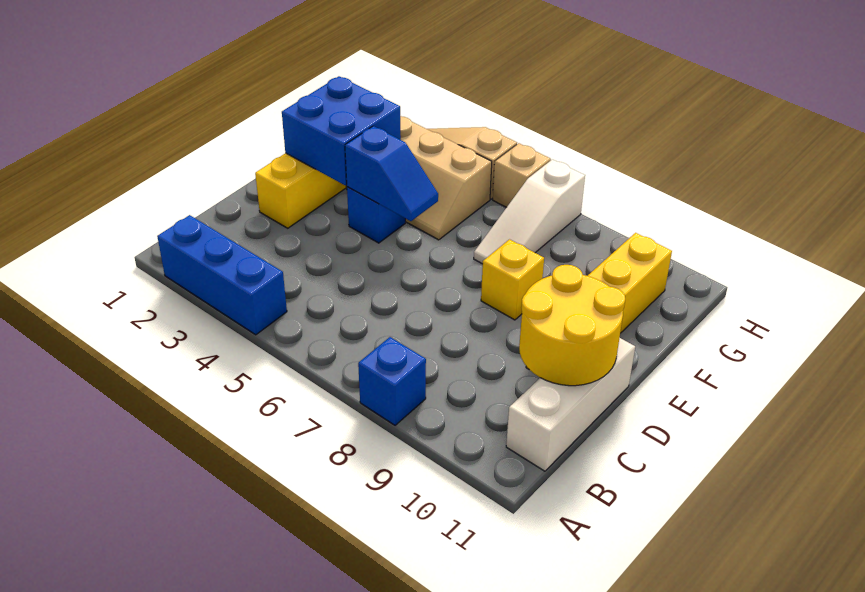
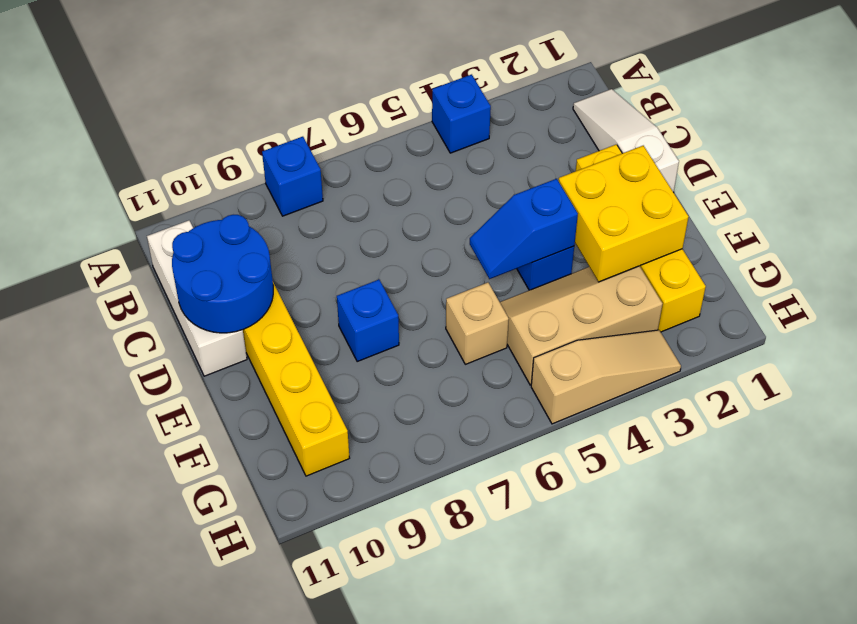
blue 1x3 brick [157,215,287,335] -> blue 1x1 brick [432,74,491,153]
yellow 2x2 round brick [519,265,625,386] -> blue 2x2 round brick [172,215,273,333]
blue 2x2 brick [282,76,401,185] -> yellow 2x2 brick [559,146,689,282]
yellow 1x1 brick [481,239,544,320] -> blue 1x1 brick [337,280,399,362]
white 1x3 slope [474,159,585,264] -> white 1x3 slope moved to [573,89,679,192]
tan 1x1 brick [493,143,551,207] -> tan 1x1 brick moved to [446,282,509,364]

